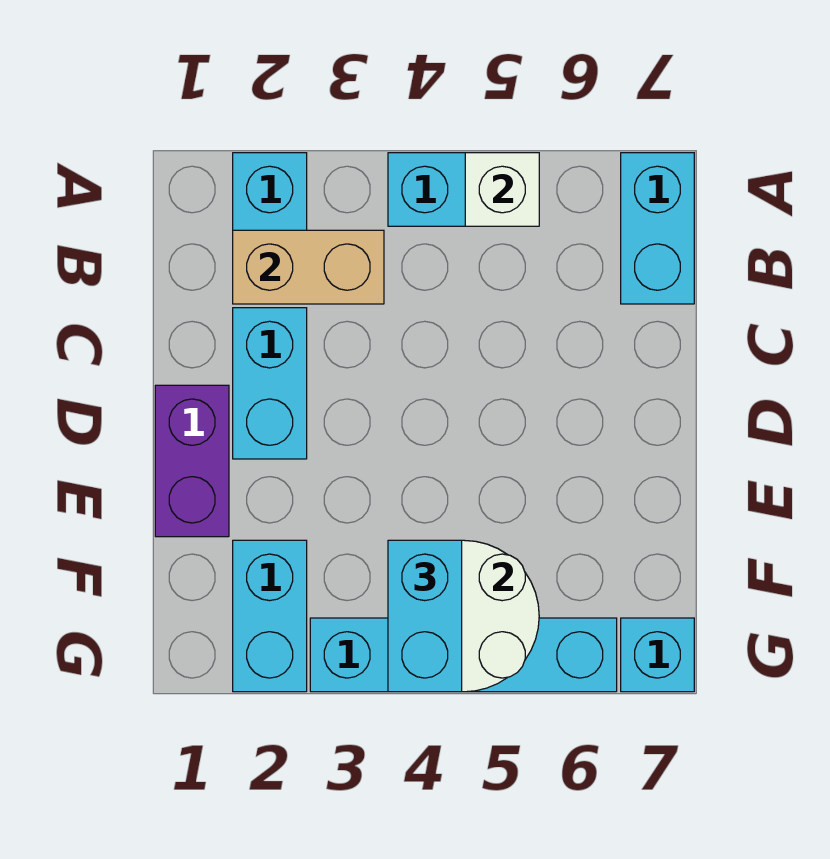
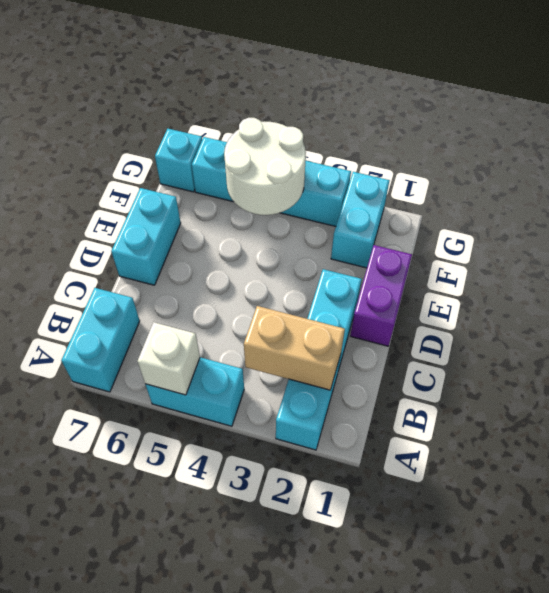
cyan 1x2 brick [388,540,462,692] -> cyan 1x2 brick moved to [111,188,181,285]

